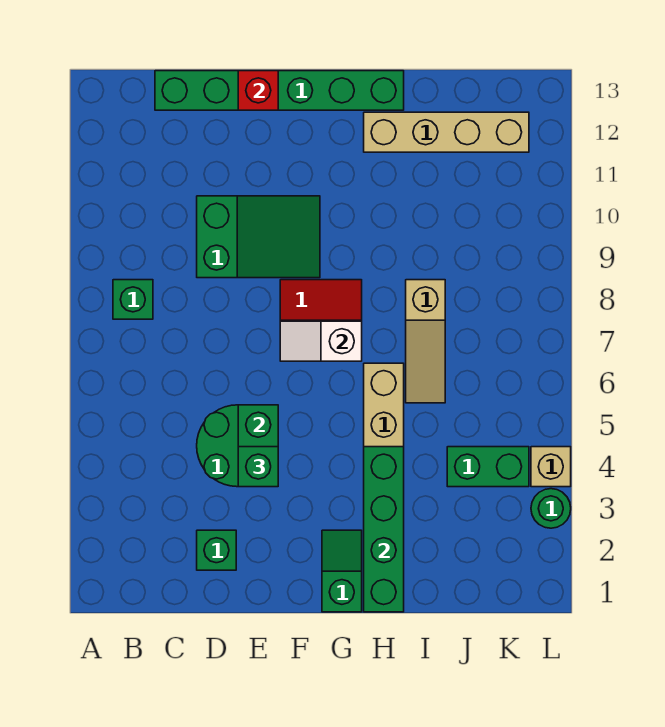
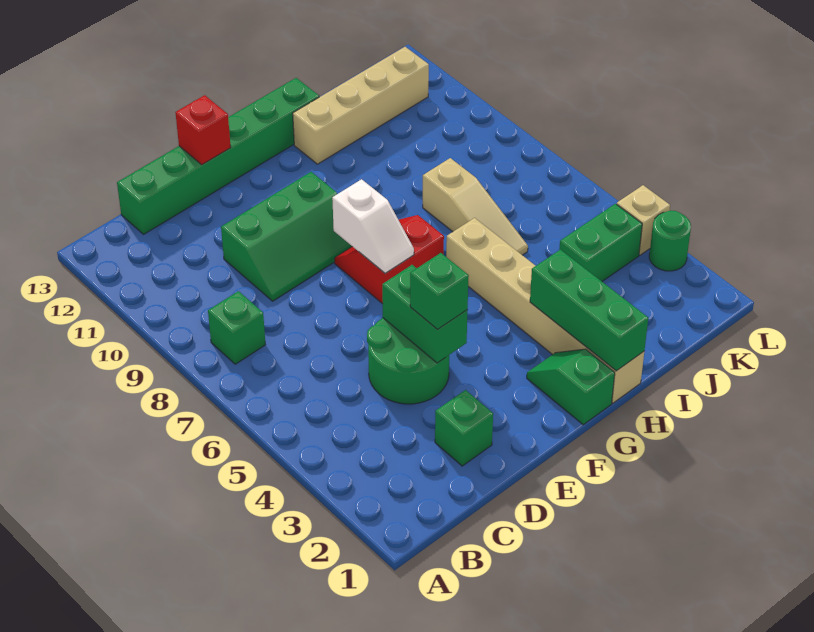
green 2x3 slope [197,196,320,278] -> green 2x3 slope turned to [221,172,352,301]
white 1x2 slope [280,321,362,361] -> white 1x2 slope turned to [332,179,414,273]
green 1x4 brick [364,447,404,612] -> green 1x3 brick [530,250,648,371]

